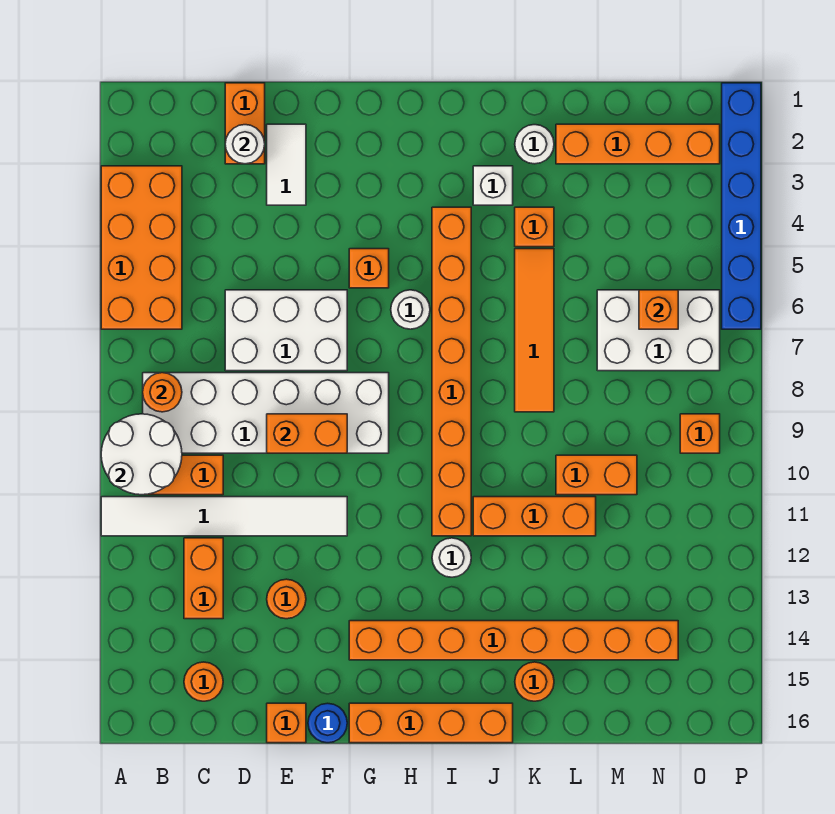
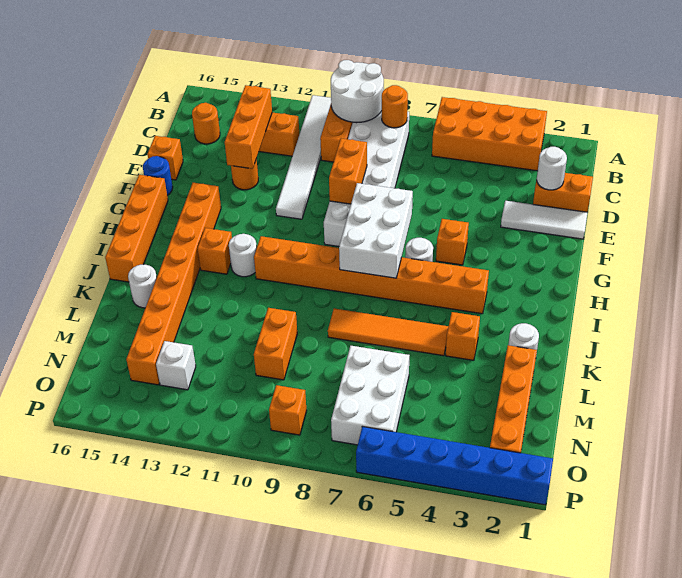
white 2x3 brick [225,290,347,371] -> white 2x3 brick moved to [339,183,413,278]
white 1x2 tile [267,124,306,205] -> white 1x3 tile [501,201,588,239]
white 1x1 brick [473,166,513,205] -> white 1x1 brick moved to [156,341,196,390]
orange 1x3 brick [473,497,596,536] -> orange 1x3 brick moved to [225,85,272,169]
orange 1x1 round brick [515,662,554,701] -> white 1x1 round brick [128,265,157,308]
orange 1x1 brick [639,290,678,329] -> orange 1x1 brick moved to [198,228,232,274]

